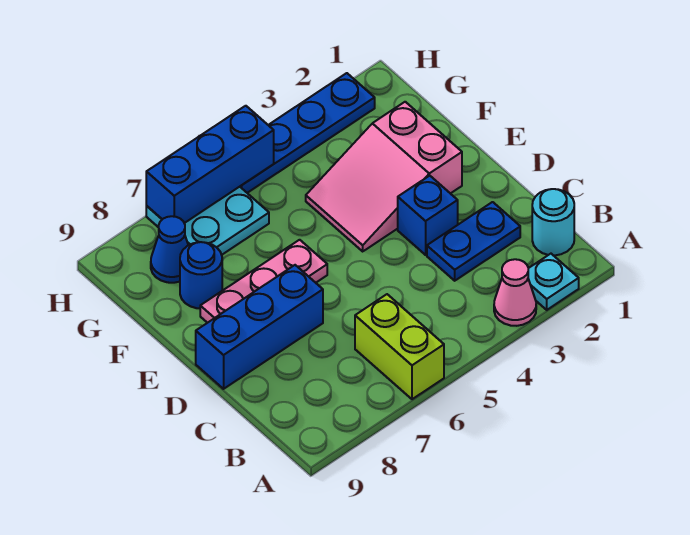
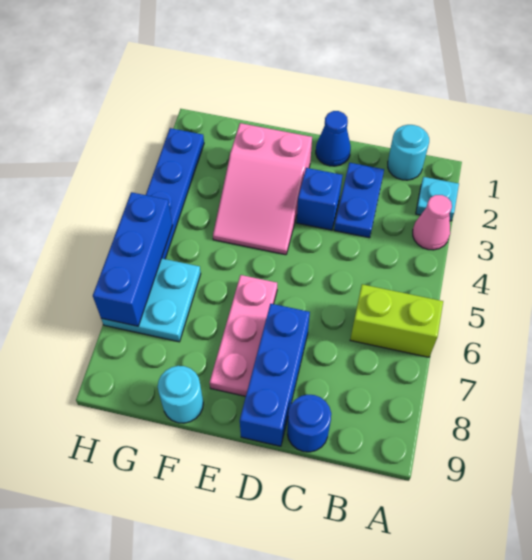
blue 1x1 round brick [180,242,222,308] -> blue 1x1 round brick moved to [287,395,331,452]
none -> cyan 1x1 round brick [158,366,203,423]
blue 1x1 cone [151,216,188,283] -> blue 1x1 cone moved to [316,111,351,166]

